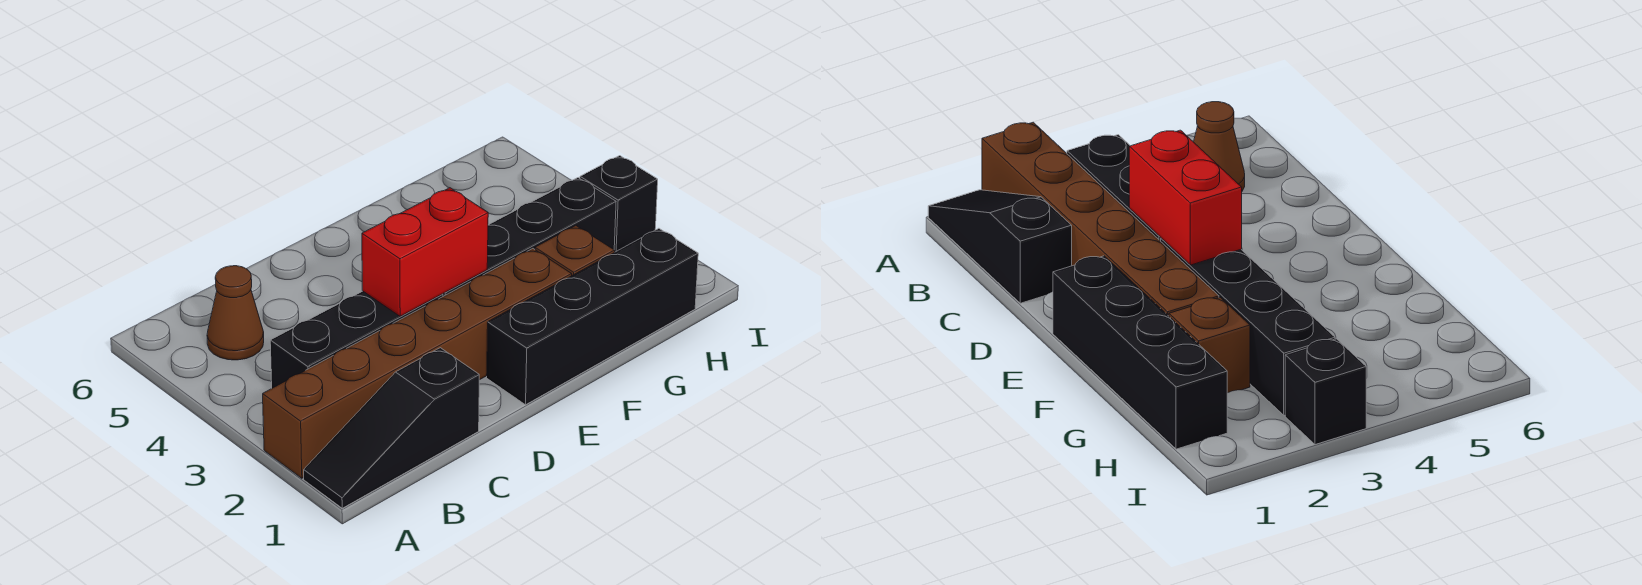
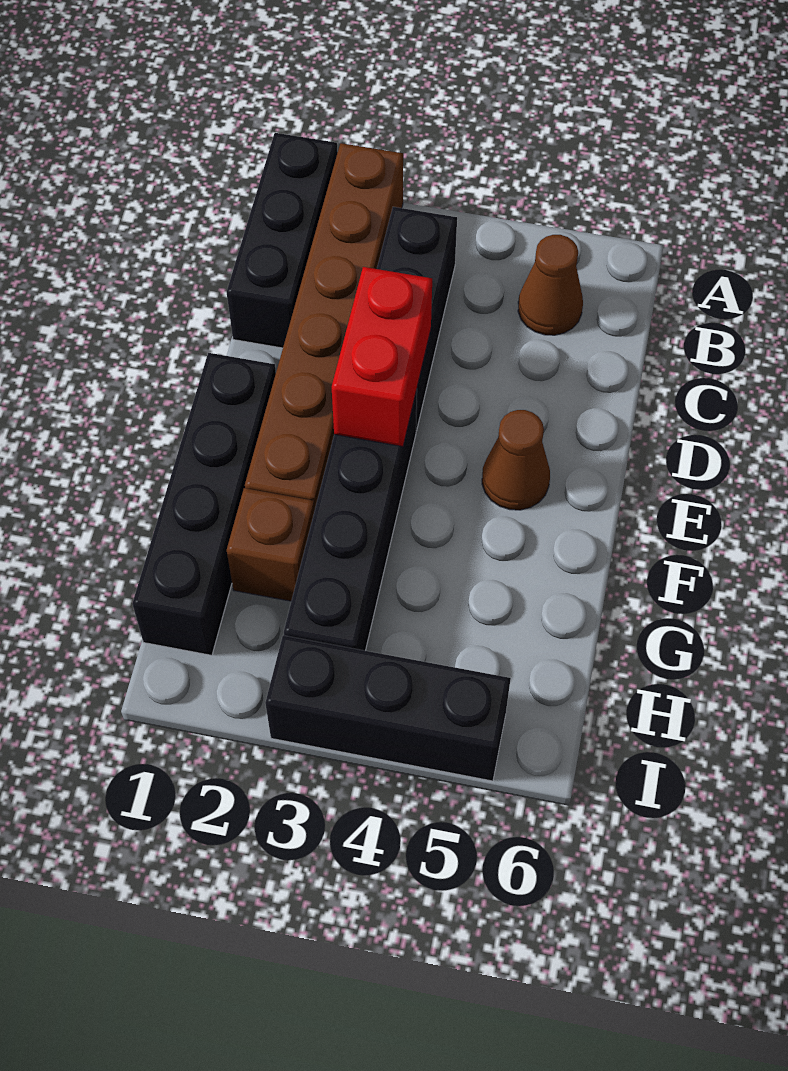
black 1x3 slope [304,348,479,508] -> black 1x3 brick [227,133,338,348]
none -> brown 1x1 cone [482,410,550,510]
black 1x1 brick [580,156,658,252] -> black 1x3 brick [265,635,511,781]

